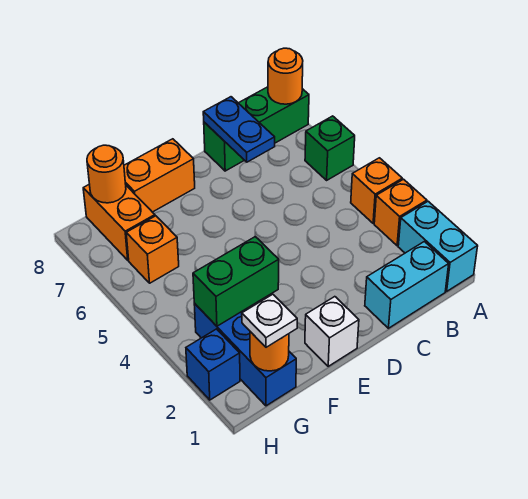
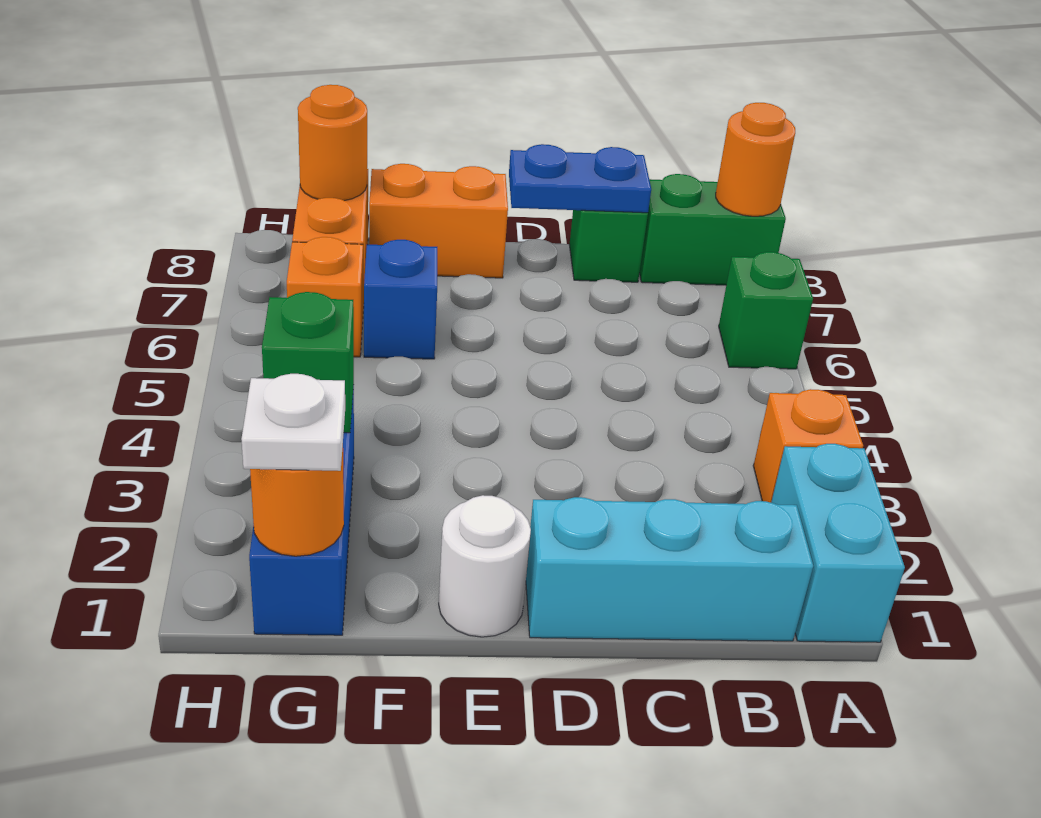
orange 1x1 brick [351,158,402,224] -> none
cyan 1x2 brick [365,242,449,328] -> cyan 1x3 brick [526,497,813,641]
blue 1x2 plate [203,97,275,162] -> blue 1x2 plate turned to [509,144,651,213]
white 1x1 brick [305,297,359,366] -> white 1x1 round brick [439,495,531,637]
green 1x2 brick [193,237,279,326] -> green 1x1 brick [262,292,354,433]
blue 1x1 brick [186,329,240,400] -> blue 1x1 brick moved to [364,240,437,359]

